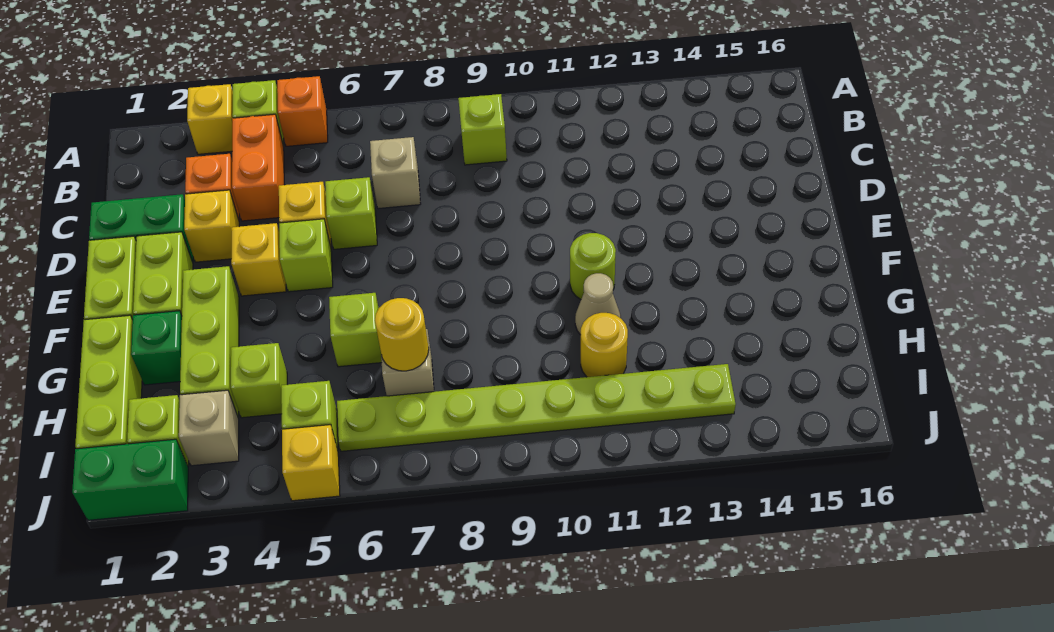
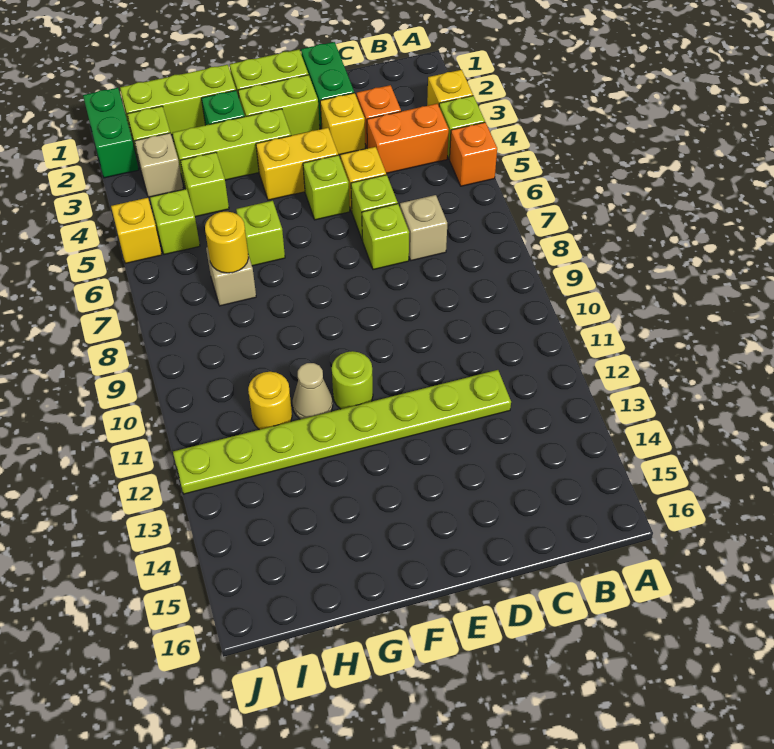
lime 1x1 brick [458,94,507,165] -> lime 1x1 brick moved to [362,204,409,270]
yellow 1x1 brick [231,223,286,296] -> yellow 1x2 brick [256,128,338,200]
lime 1x8 plate [337,364,736,451] -> lime 1x8 plate turned to [173,370,511,494]

